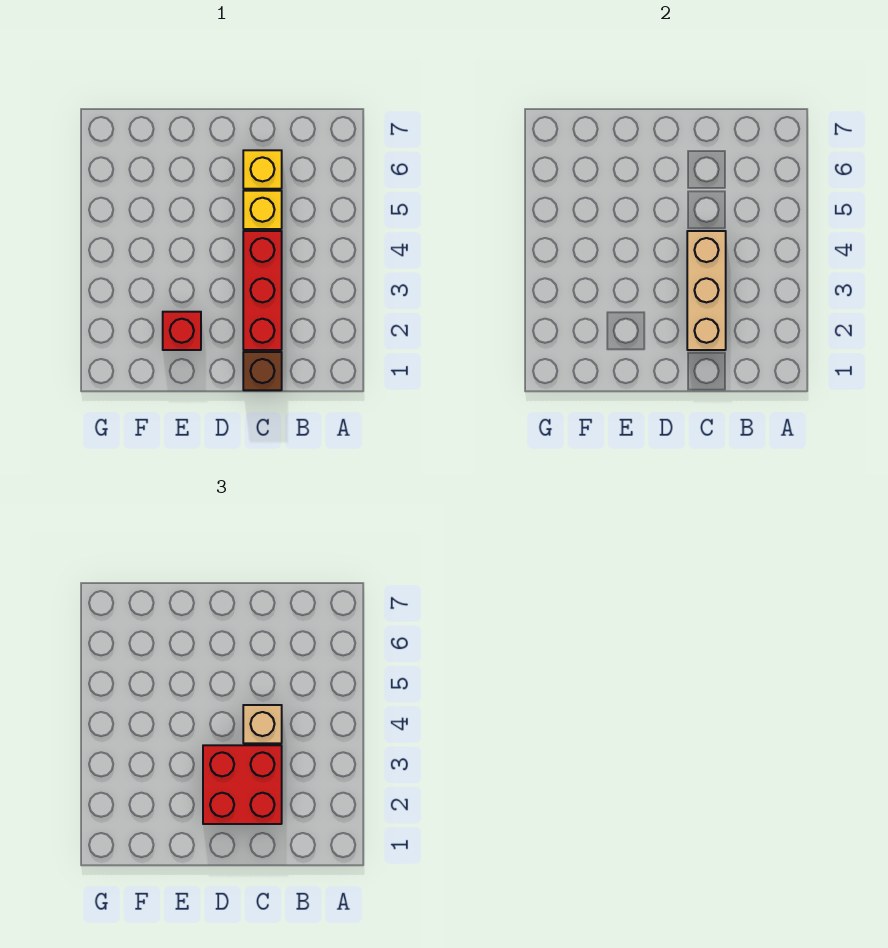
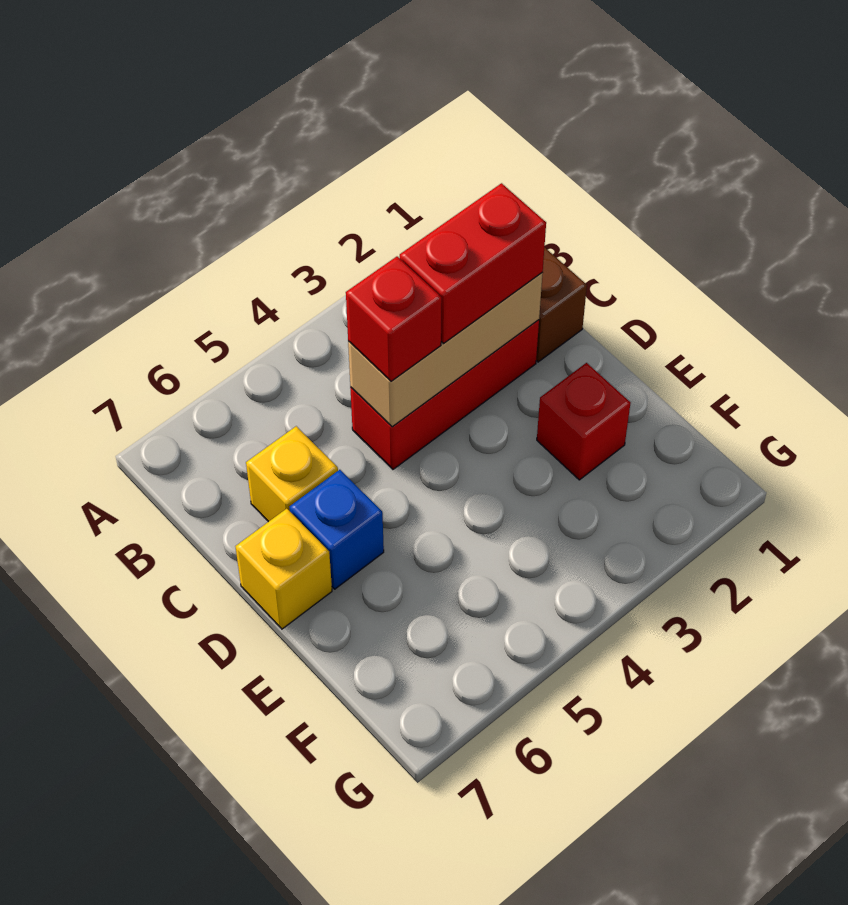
red 2x2 brick [203,745,282,824] -> red 1x2 brick [400,183,546,343]
tan 1x1 brick [243,705,282,743] -> red 1x1 brick [346,257,442,381]
yellow 1x1 brick [243,191,282,229] -> yellow 1x1 brick moved to [235,509,332,629]
none -> blue 1x1 brick [290,470,384,589]

